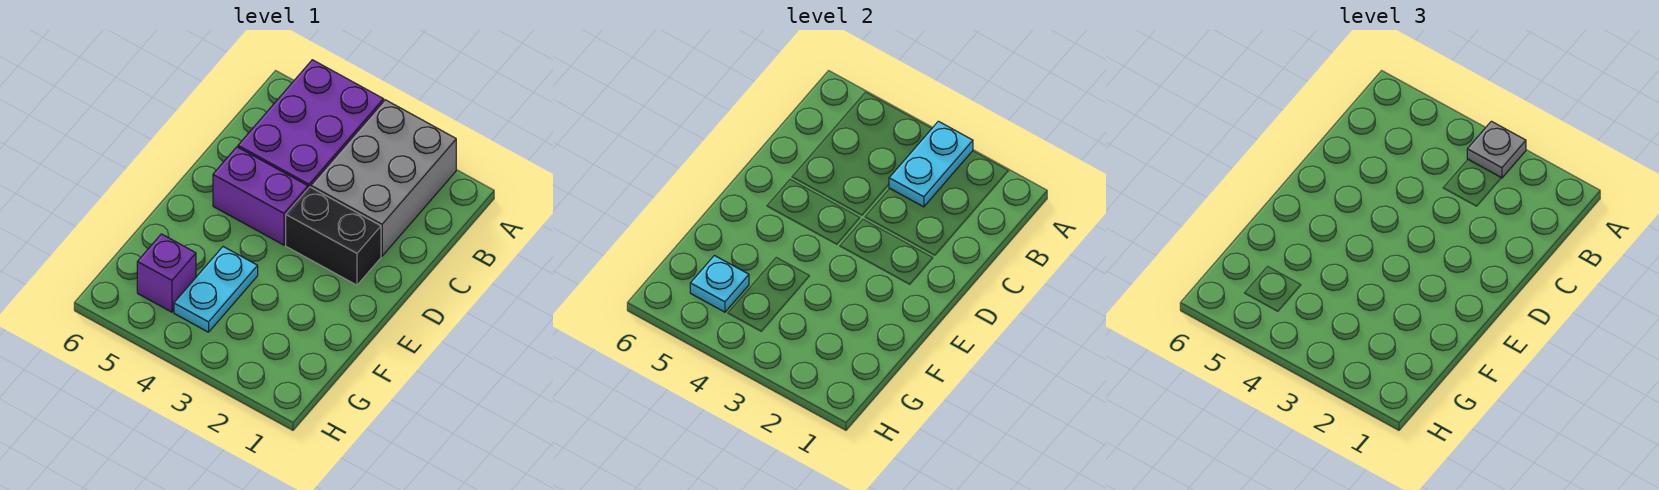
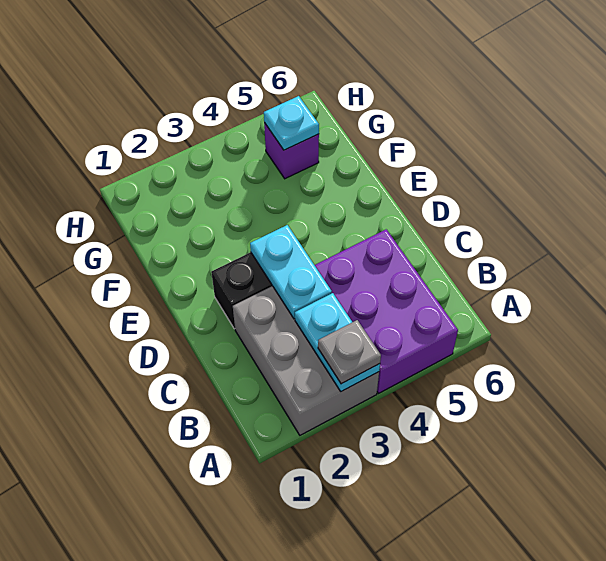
purple 1x2 brick [213,147,308,245] -> none
cyan 1x2 plate [174,247,258,332] -> cyan 1x2 plate moved to [250,225,332,319]

